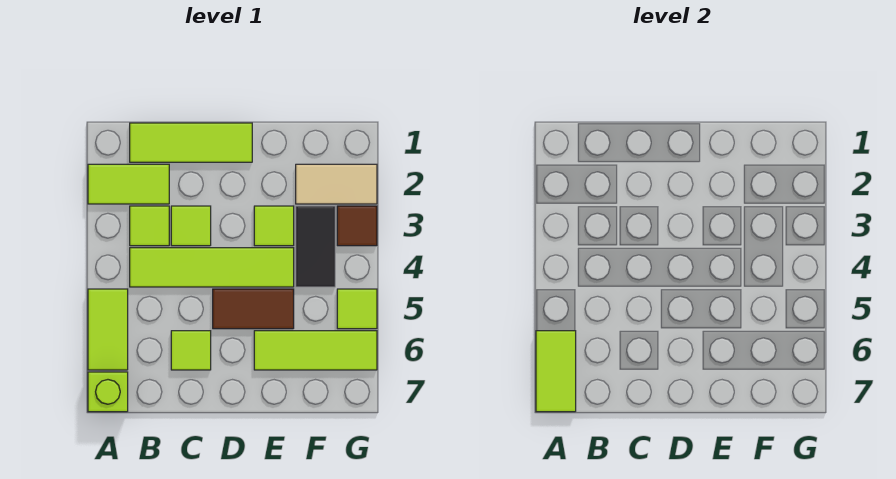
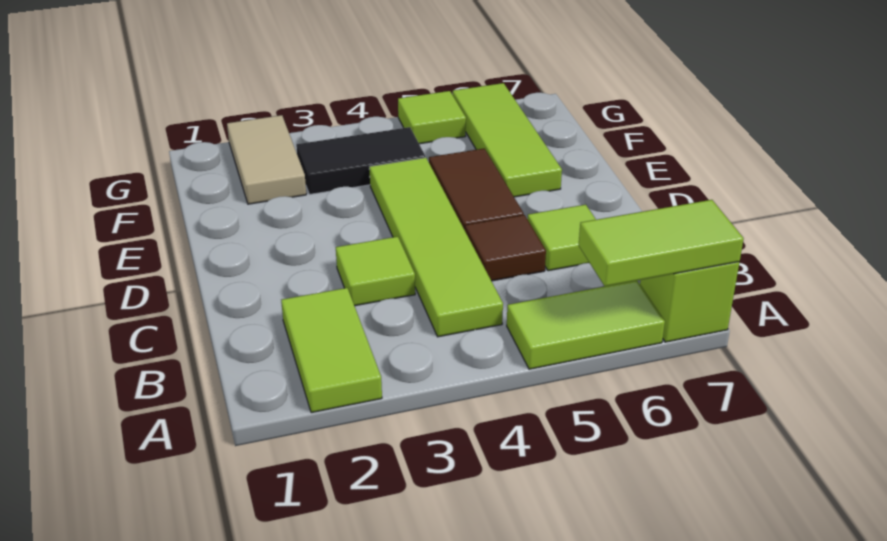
lime 1x3 tile [130,123,252,162] -> none
lime 1x1 tile [130,206,169,246] -> none
lime 1x1 tile [254,206,294,246] -> none
brown 1x1 tile [337,206,377,246] -> brown 1x1 tile moved to [465,215,546,281]

